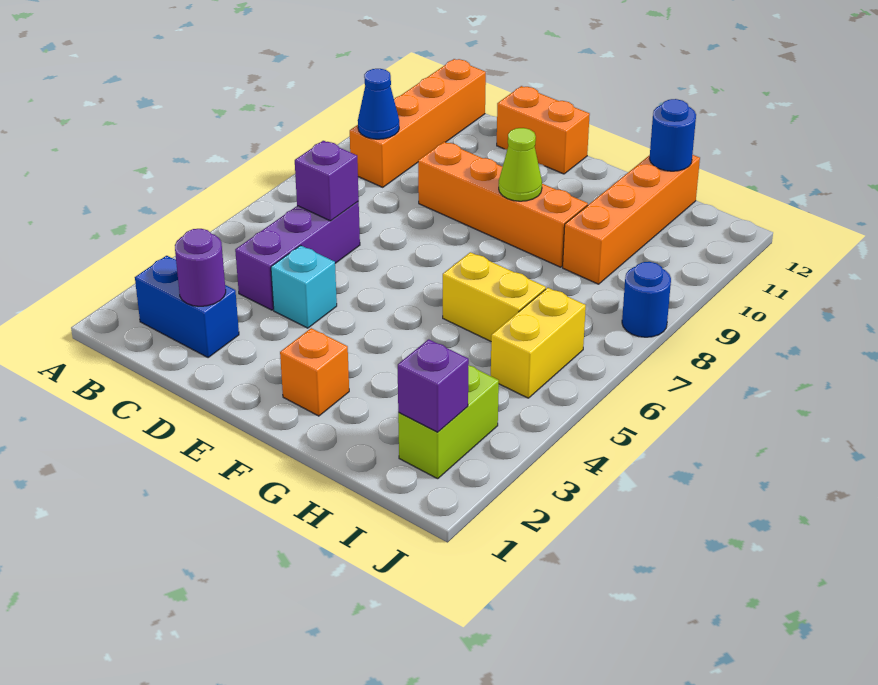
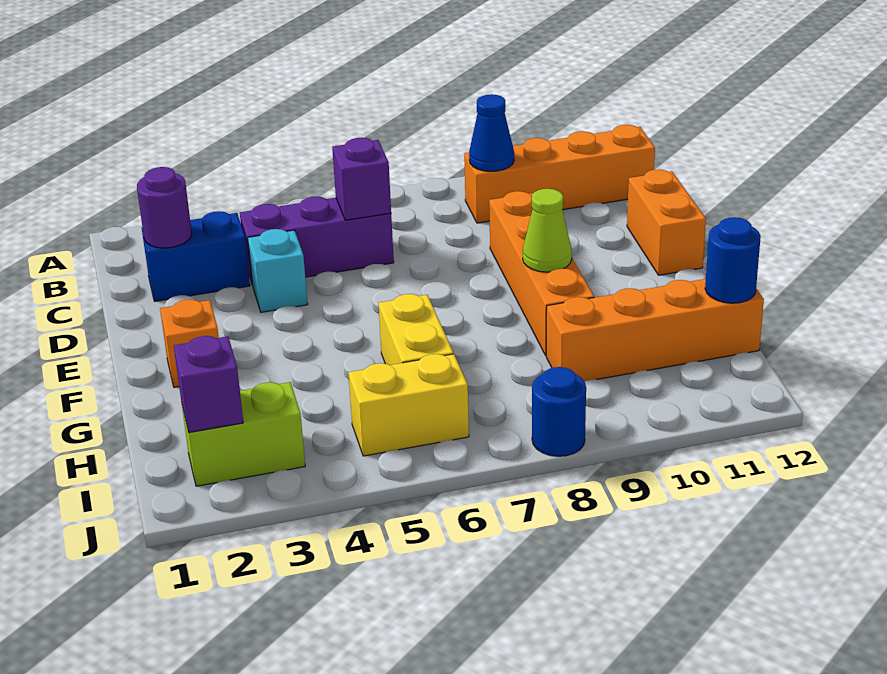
blue 1x2 brick [135,256,239,358] -> blue 1x2 brick turned to [142,211,250,301]

